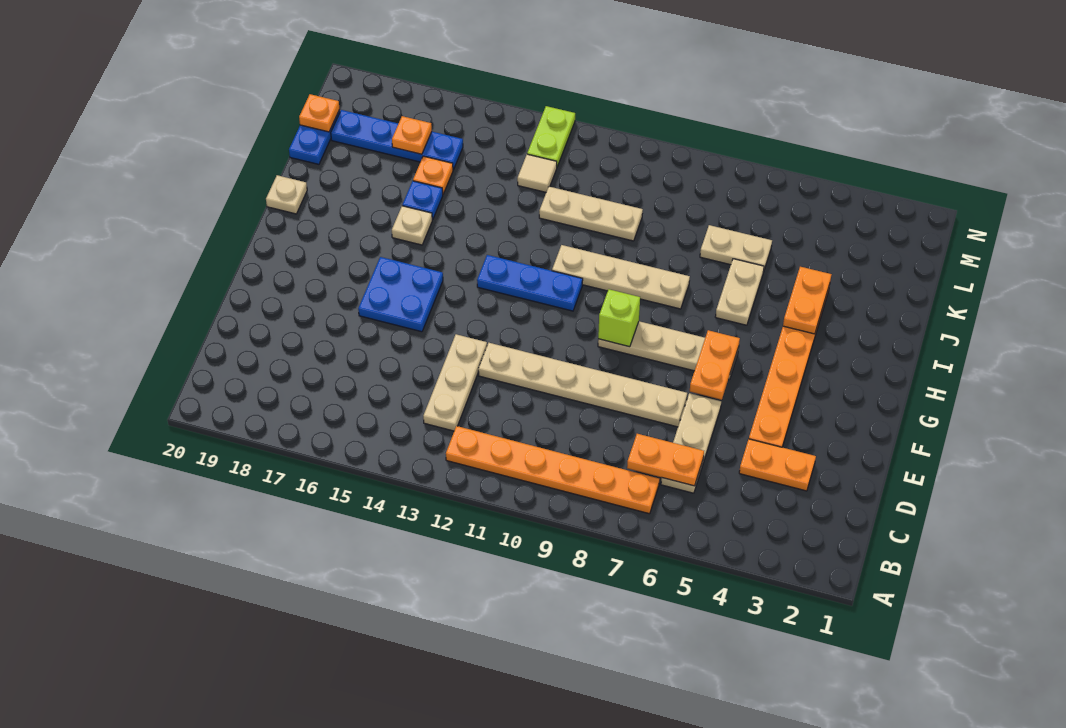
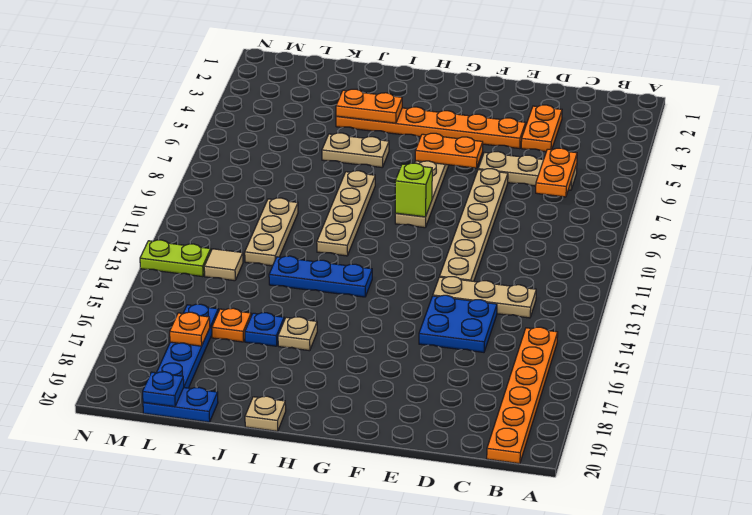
orange 1x6 plate [446,426,659,514] -> orange 1x6 plate moved to [487,327,558,464]
blue 2x2 plate [358,257,443,332] -> blue 2x2 plate moved to [419,295,497,352]
blue 1x3 plate [477,255,583,311] -> blue 1x3 plate turned to [269,256,372,297]
tan 1x2 plate [700,225,772,270] -> none
orange 1x1 plate [299,94,340,132] -> blue 1x1 plate [143,372,184,407]

